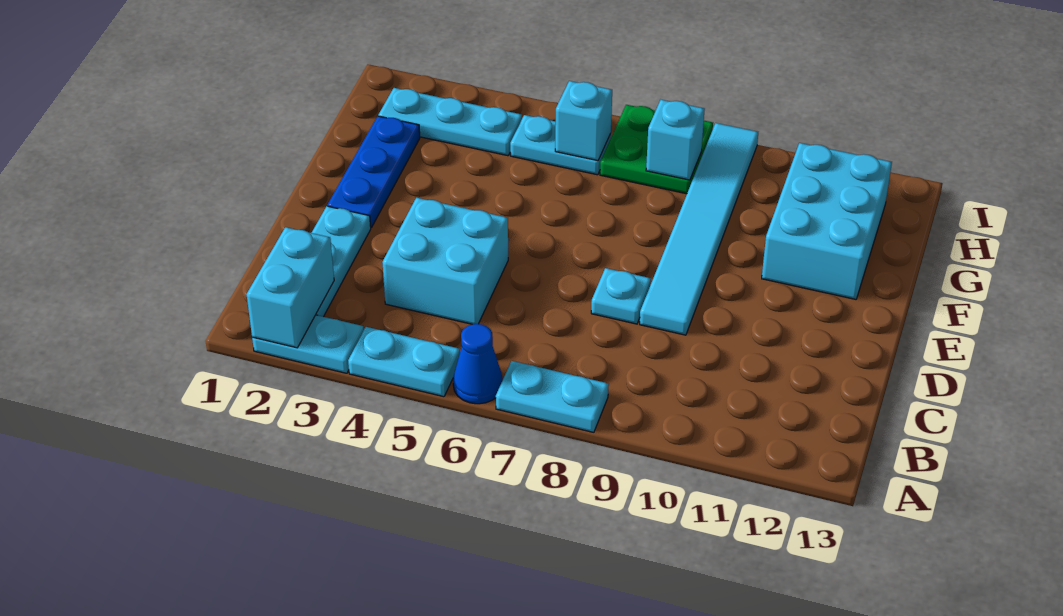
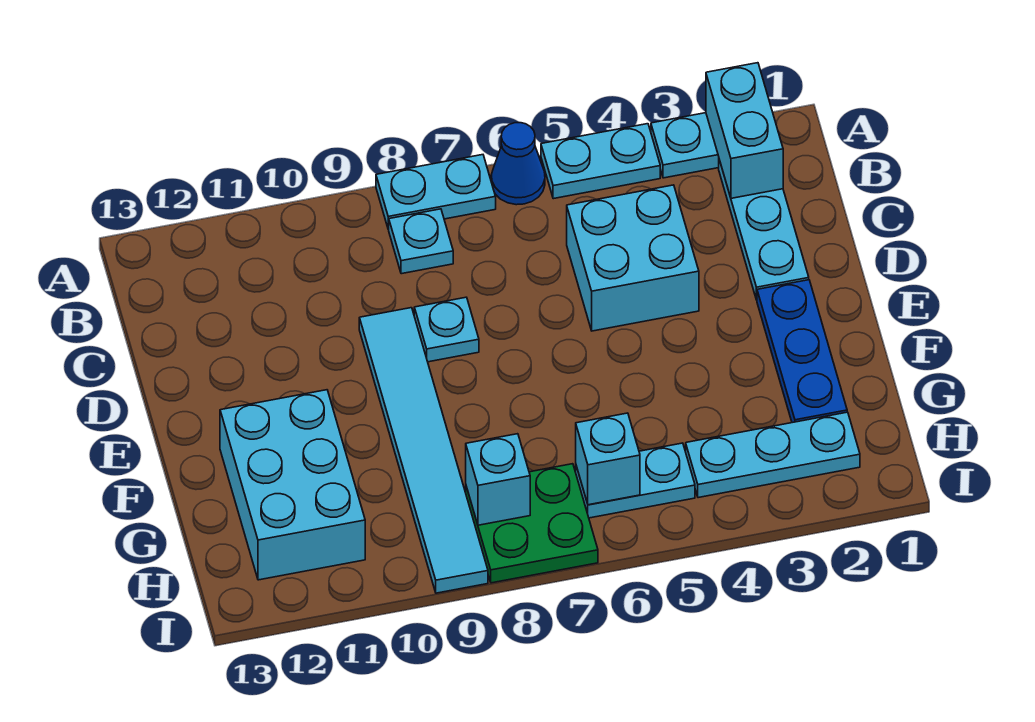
none -> cyan 1x1 plate [388,209,453,274]

